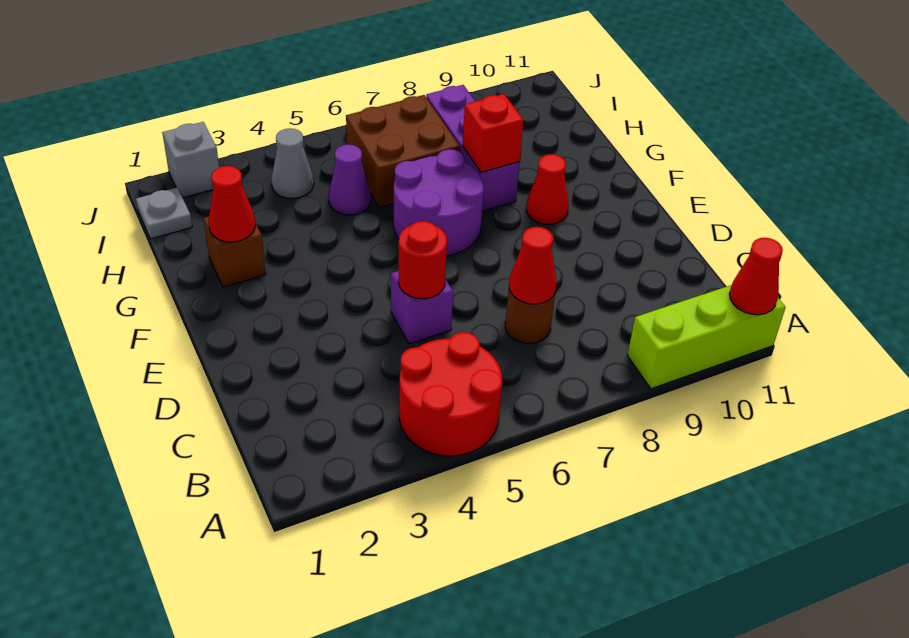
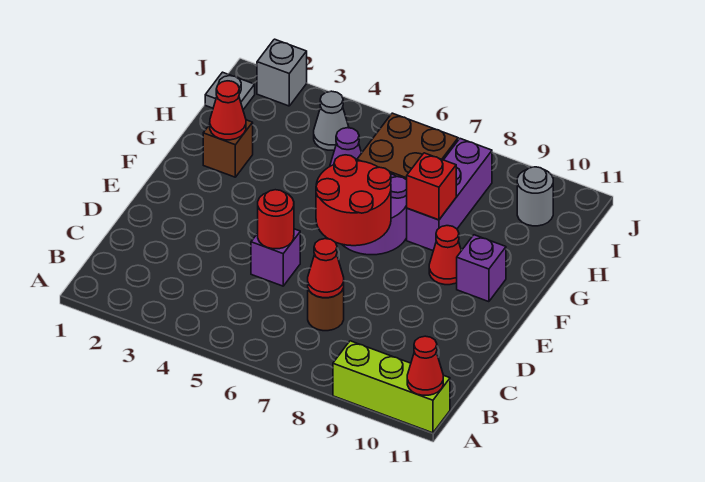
red 2x2 round brick [399,332,502,456] -> red 2x2 round brick moved to [316,155,391,246]
none -> purple 1x1 brick [457,235,506,302]
none -> grey 1x1 round brick [517,167,553,226]

